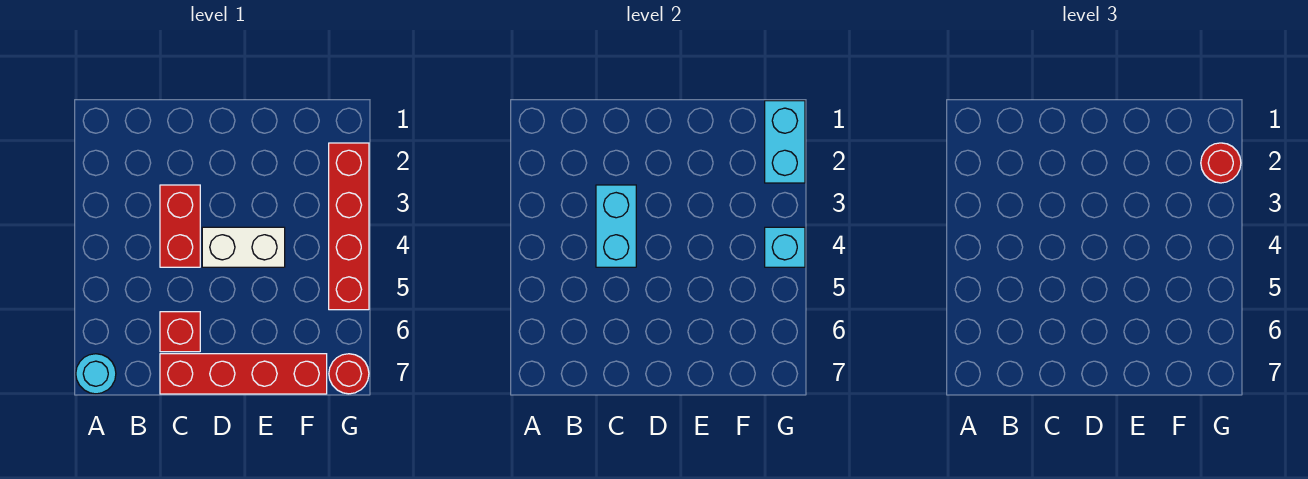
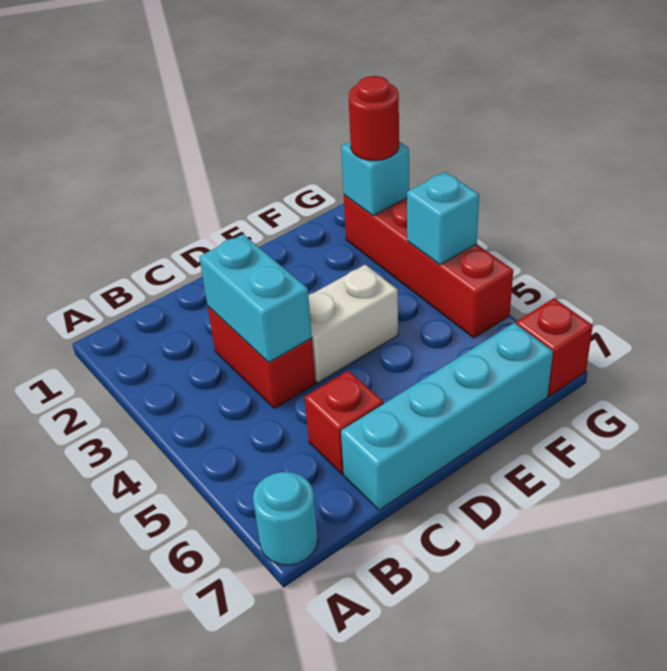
red 1x4 brick [160,354,327,394] -> cyan 1x4 brick [341,323,553,510]
cyan 1x2 brick [765,101,805,183] -> cyan 1x1 brick [341,141,409,216]
red 1x1 round brick [329,354,369,394] -> red 1x1 brick [516,298,593,396]

